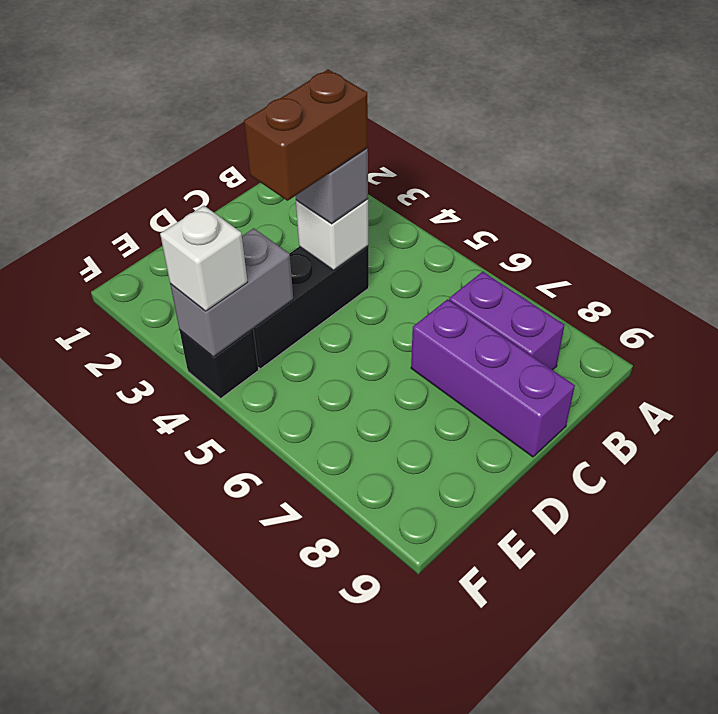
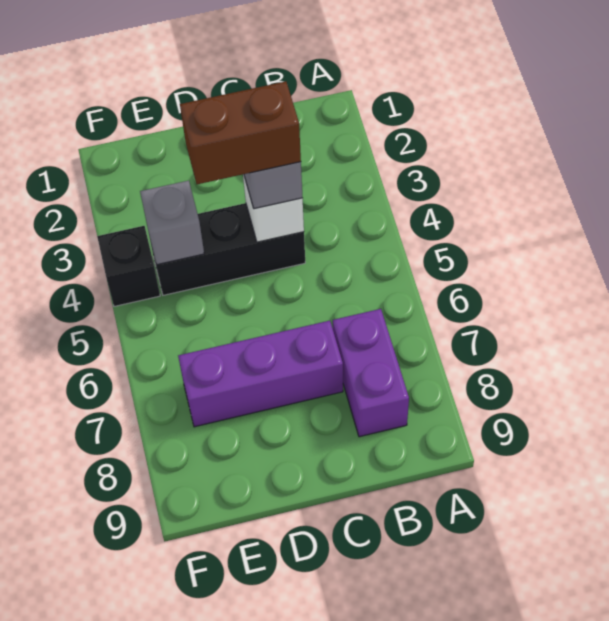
purple 1x3 brick [411,299,575,457] -> purple 1x3 brick turned to [178,321,343,427]
grey 1x2 brick [170,228,293,357] -> grey 1x1 brick [140,181,204,265]
white 1x1 brick [160,206,247,311] -> none

